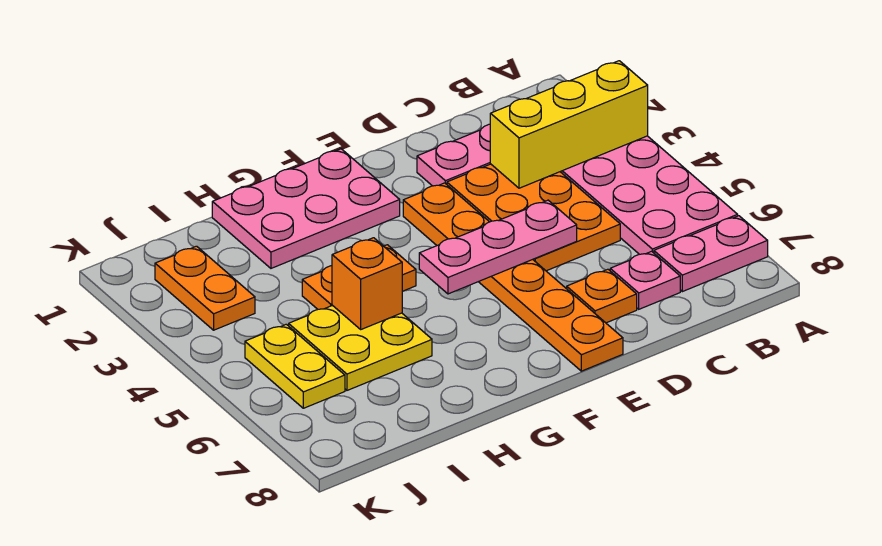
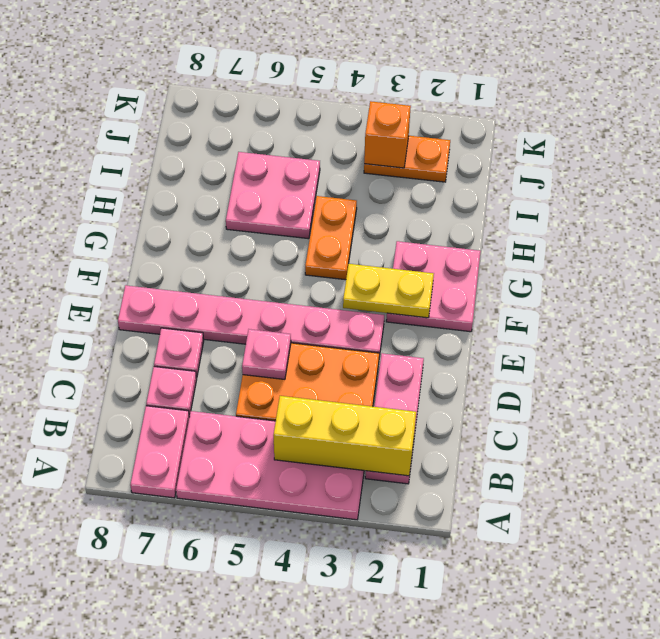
yellow 1x3 brick [490,61,648,188] -> yellow 1x3 brick turned to [273,396,416,476]
pink 1x3 plate [419,200,577,294] -> pink 1x1 plate [242,329,291,379]
orange 1x1 plate [567,269,637,323] -> pink 1x1 plate [154,328,204,378]
orange 1x6 plate [403,183,623,371] -> pink 1x6 plate [118,285,384,357]
pink 2x3 plate [212,149,400,268] -> pink 2x2 plate [386,241,481,332]
yellow 2x2 plate [289,305,432,390] -> pink 2x2 plate [226,152,320,239]
orange 1x1 brick [332,238,403,329] -> orange 1x1 brick moved to [364,101,411,168]
yellow 1x2 plate [245,324,345,408] -> yellow 1x2 plate moved to [343,264,434,318]

